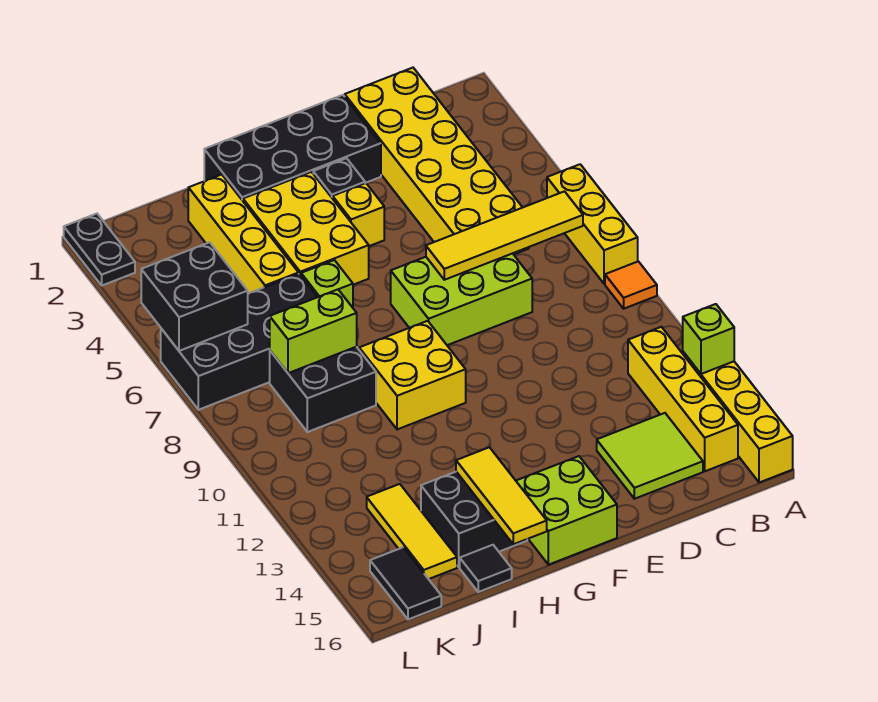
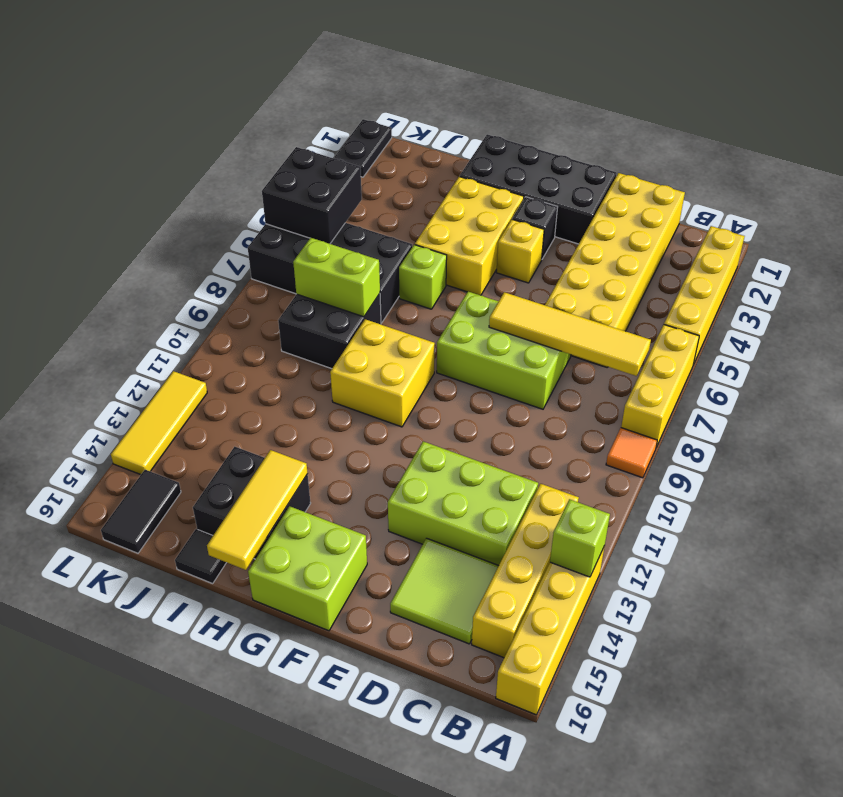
none -> lime 2x3 brick [388,441,538,566]
yellow 1x4 brick [188,175,298,294] -> yellow 1x4 brick moved to [664,226,745,363]
yellow 1x3 tile [367,484,457,579] -> yellow 1x3 tile moved to [111,371,207,475]

